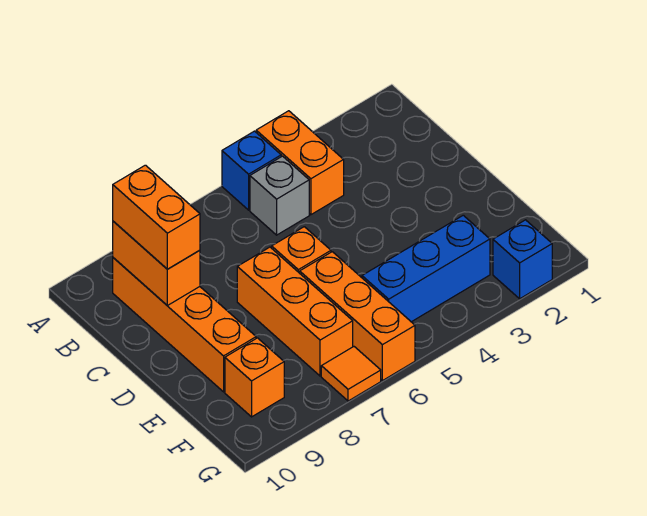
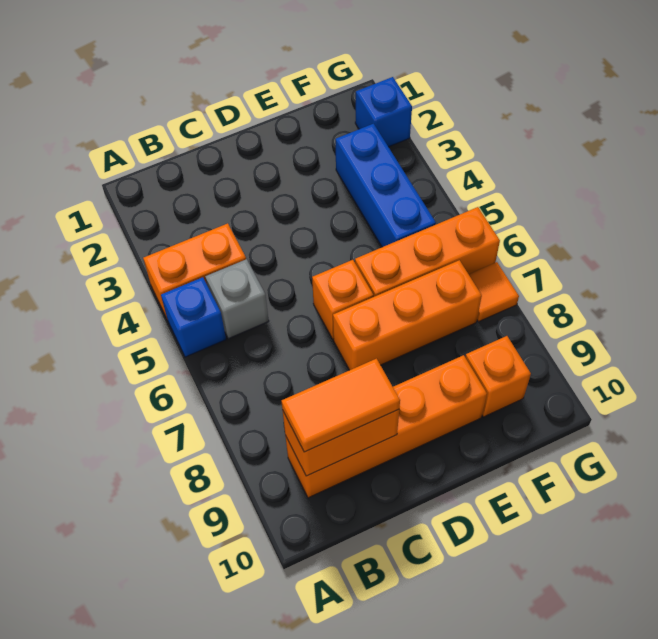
orange 1x2 brick [113,165,200,269] -> orange 1x2 tile [281,359,400,452]

